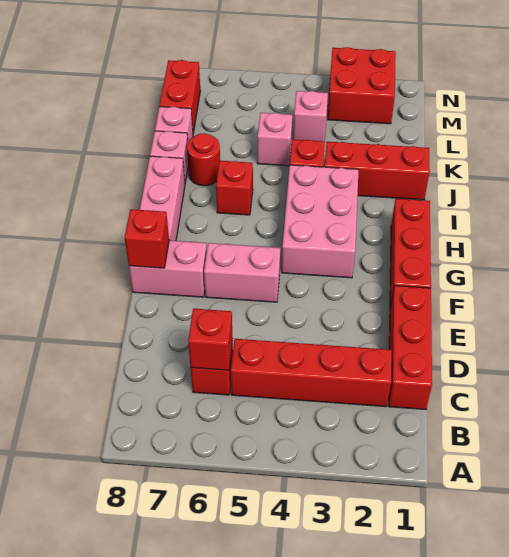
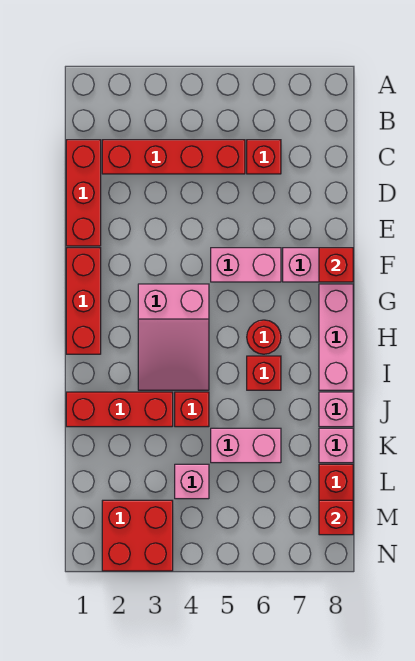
red 1x1 brick [188,309,233,370] -> red 1x1 brick moved to [319,500,353,535]
pink 2x3 brick [282,165,358,278] -> pink 2x3 slope [138,284,209,390]
red 1x1 round brick [187,133,220,186] -> red 1x1 round brick moved to [247,320,281,354]
pink 1x1 brick [257,113,292,166] -> pink 1x2 brick [211,428,281,463]

